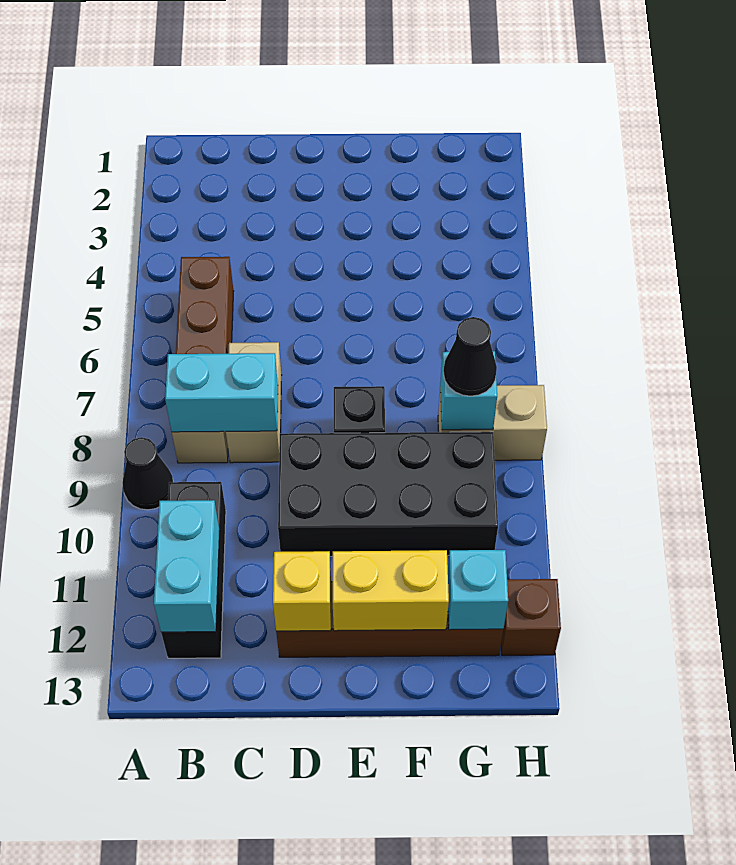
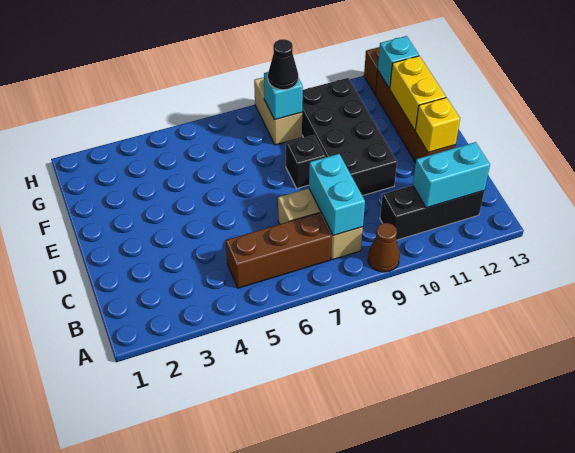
black 1x1 cone [122,437,173,510] -> brown 1x1 cone [368,223,400,272]

